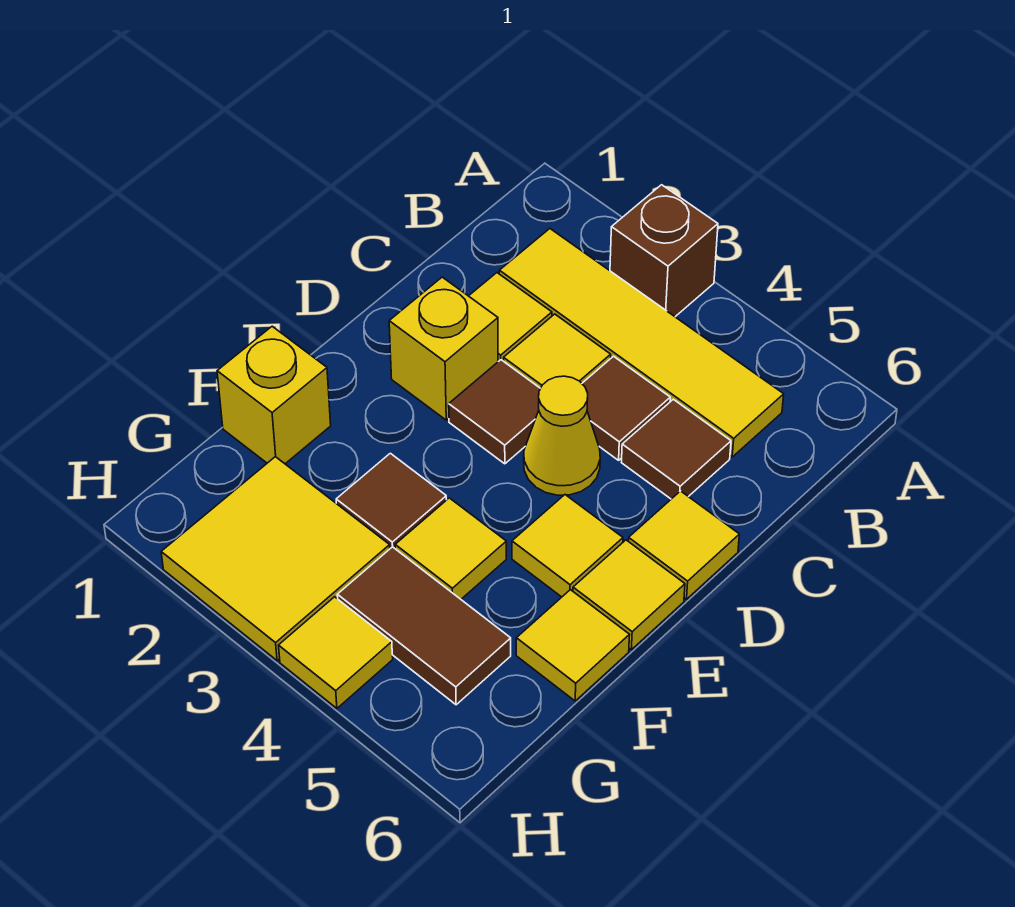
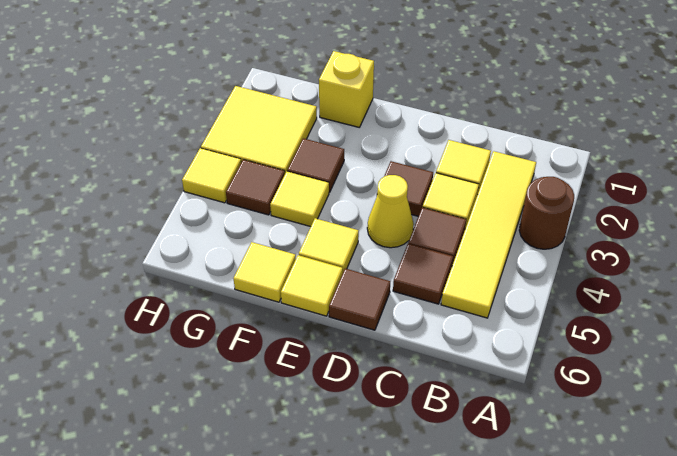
brown 1x1 brick [610,185,718,317] -> brown 1x1 round brick [519,177,574,249]
yellow 1x1 brick [389,277,498,420] -> none
yellow 1x1 tile [628,491,739,599] -> brown 1x1 tile [329,269,390,330]
brown 1x2 tile [337,547,511,705] -> brown 1x1 tile [226,160,285,215]

